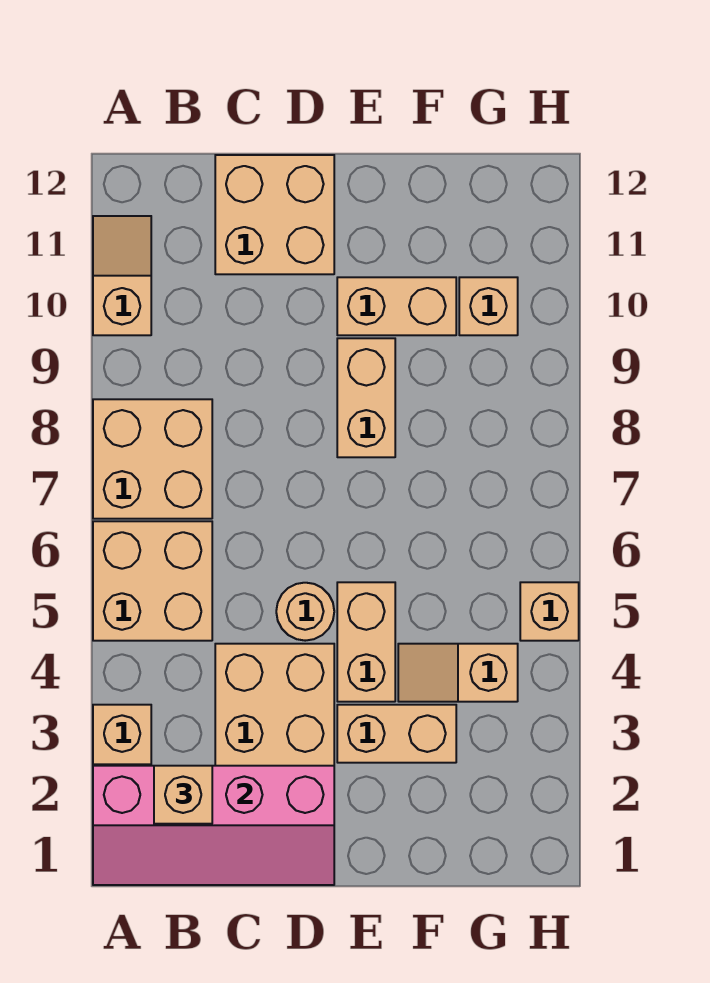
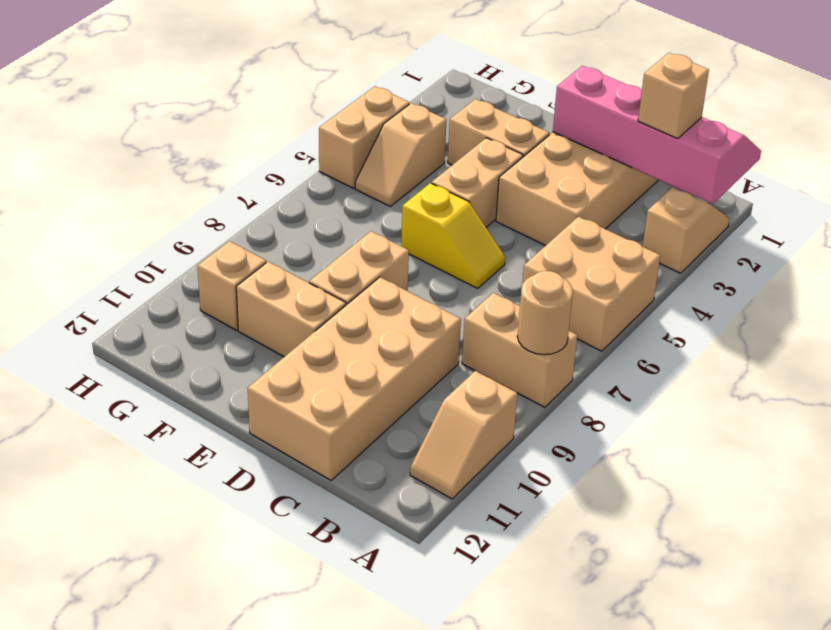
tan 2x2 brick [93,399,212,519] -> tan 1x2 brick [462,293,577,407]
tan 2x2 brick [215,155,334,274] -> tan 2x4 brick [248,277,461,480]
tan 1x1 round brick [276,583,334,641] -> tan 1x1 round brick moved to [517,271,573,355]
none -> yellow 1x2 slope [401,183,505,288]
tan 1x2 slope [398,644,518,702] -> tan 1x2 slope turned to [355,103,447,206]
tan 1x1 brick [520,582,579,641] -> tan 1x2 brick [319,86,409,188]

